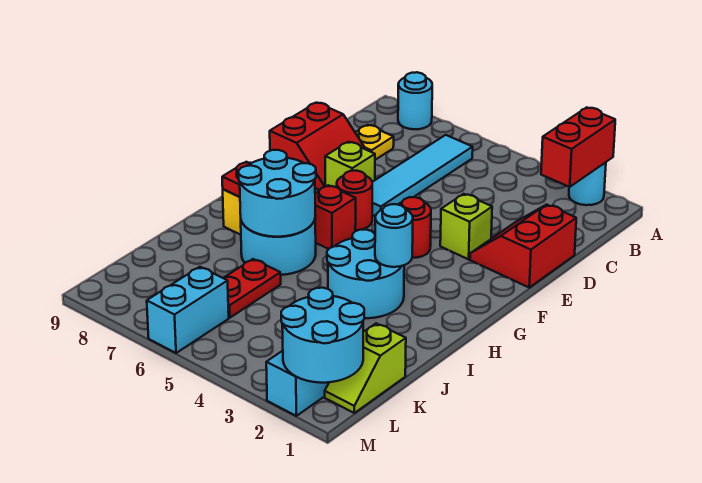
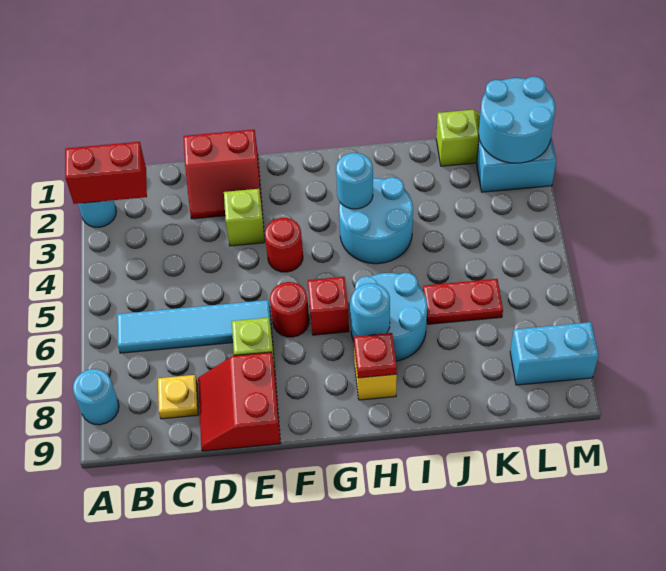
red 2x2 slope [270,103,365,190] -> red 2x2 slope turned to [198,352,281,451]
cyan 2x2 round brick [238,150,316,237] -> cyan 1x1 round brick [351,283,390,336]
cyan 1x2 brick [147,267,229,353] -> cyan 1x2 brick moved to [510,322,598,385]

